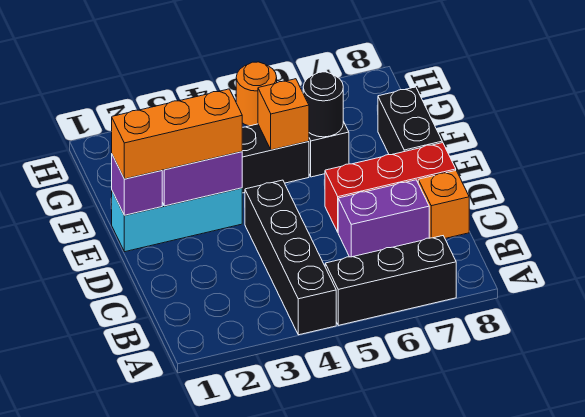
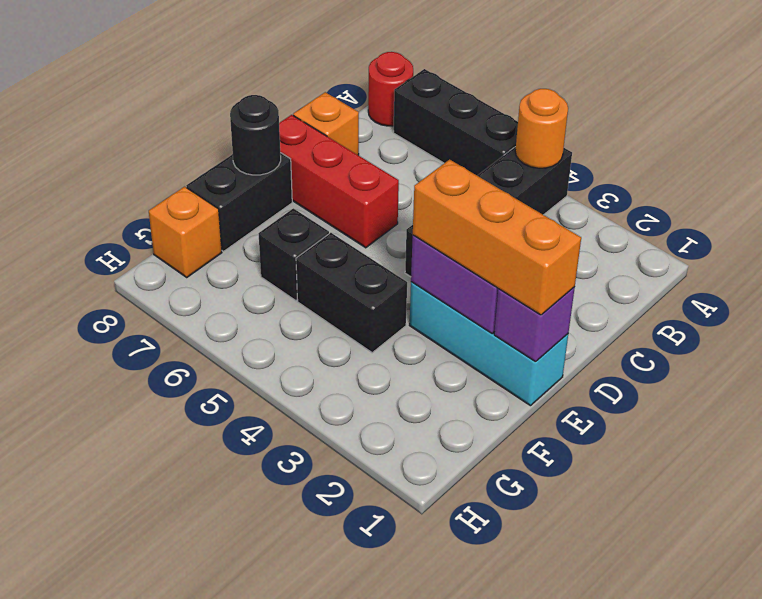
none -> red 1x1 round brick [368,52,413,126]
purple 1x2 brick [338,180,429,257] -> none
orange 1x1 brick [258,79,309,150] -> orange 1x1 brick moved to [149,187,222,277]
black 1x1 round brick [303,72,343,137] -> black 1x1 round brick moved to [230,95,281,175]
orange 1x1 round brick [236,62,277,126] -> orange 1x1 round brick moved to [515,89,568,168]

